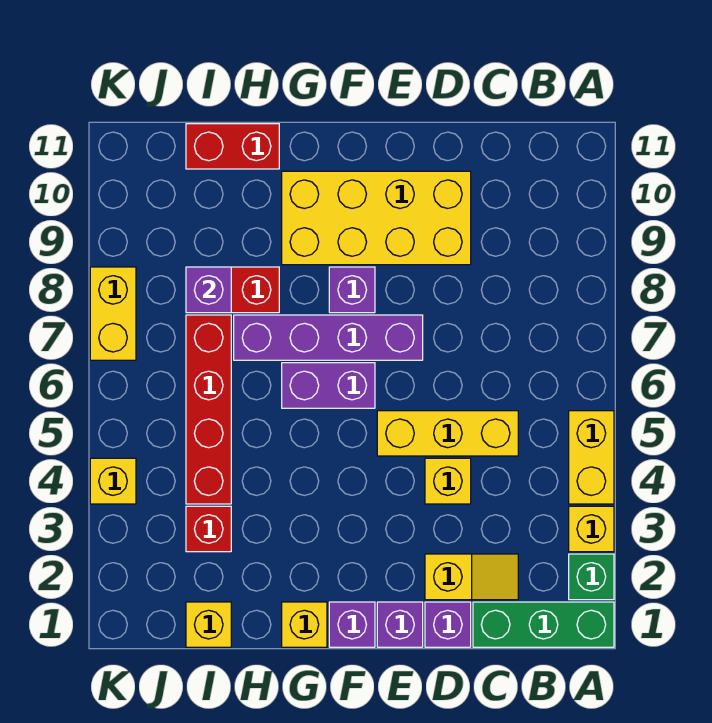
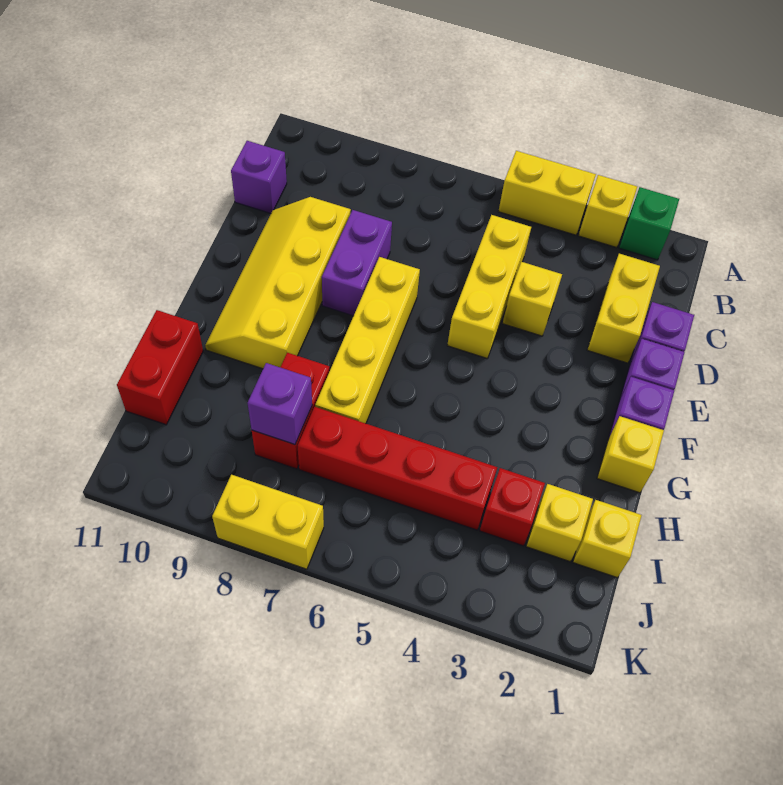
green 1x3 brick [473,602,614,647] -> none
yellow 1x2 slope [425,554,518,600] -> yellow 1x2 brick [587,254,660,363]
yellow 2x4 brick [282,171,471,265] -> yellow 2x4 slope [205,197,351,369]
purple 1x4 brick [234,315,423,360] -> yellow 1x4 brick [315,257,420,423]
purple 1x2 brick [282,363,375,408] -> purple 1x2 brick moved to [322,210,392,316]
purple 1x1 brick [329,267,375,313] -> purple 1x1 brick moved to [231,141,287,213]
yellow 1x1 brick [90,458,136,504] -> yellow 1x1 brick moved to [526,484,593,562]

